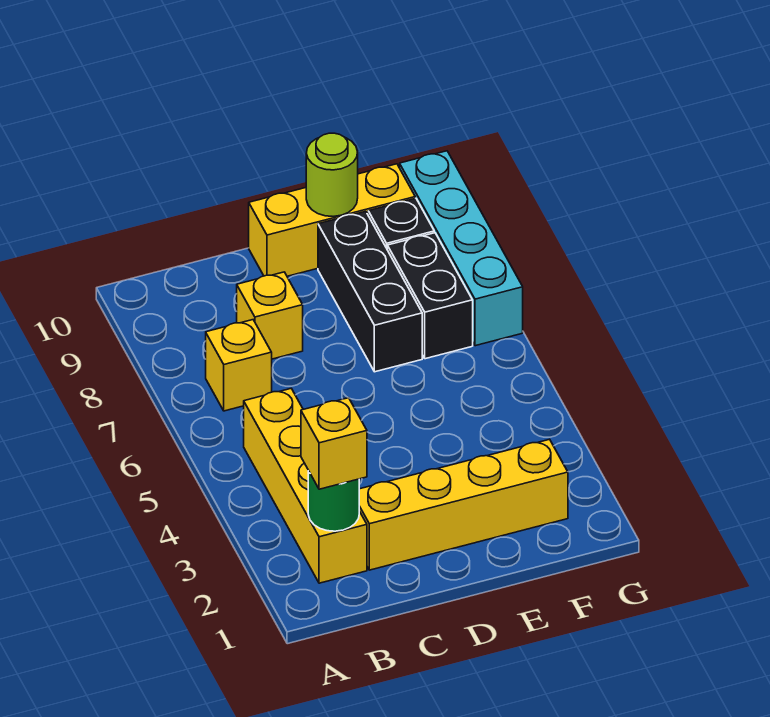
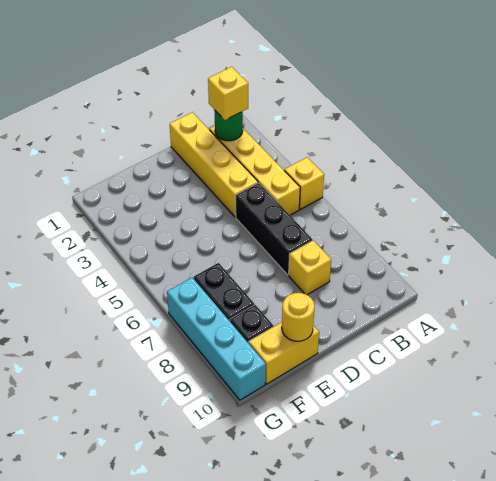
yellow 1x1 brick [206,320,272,411] -> yellow 1x1 brick moved to [284,157,324,209]
yellow 1x4 brick [359,439,568,570] -> yellow 1x4 brick turned to [170,112,258,217]
yellow 1x3 brick [249,164,415,276] -> yellow 1x2 brick [249,322,319,384]
black 1x3 brick [318,211,422,372] -> black 1x3 brick moved to [236,183,312,275]
lime 1x1 round brick [306,133,358,216] -> yellow 1x1 round brick [282,293,315,341]

